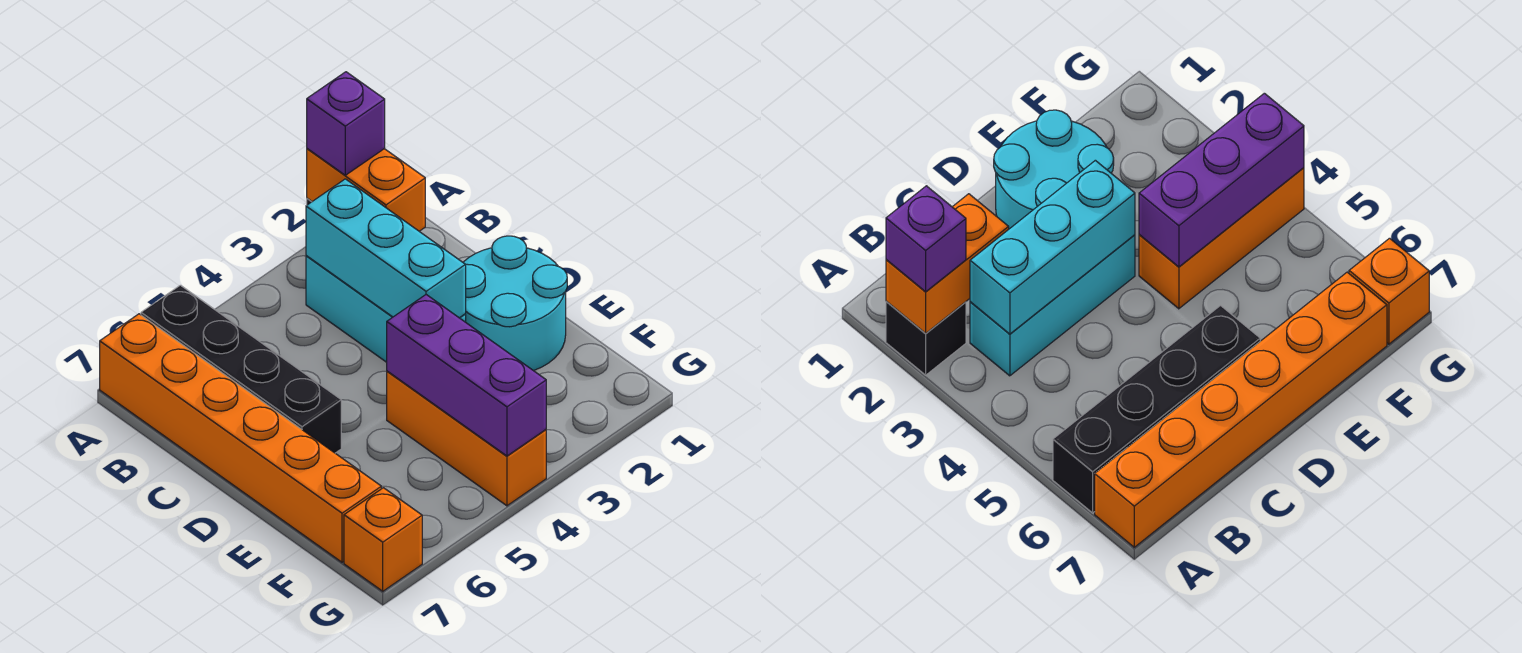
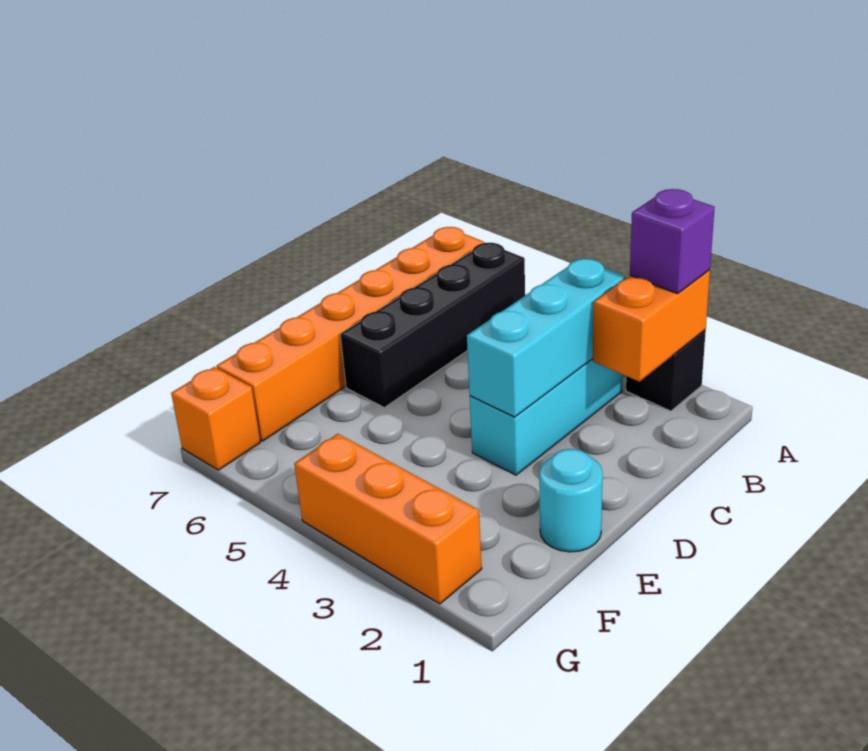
cyan 2x2 round brick [463,236,567,371] -> cyan 1x1 round brick [539,449,603,552]
orange 1x3 brick [387,371,546,506] -> orange 1x3 brick turned to [294,434,482,604]
purple 1x3 brick [387,295,546,456] -> none

